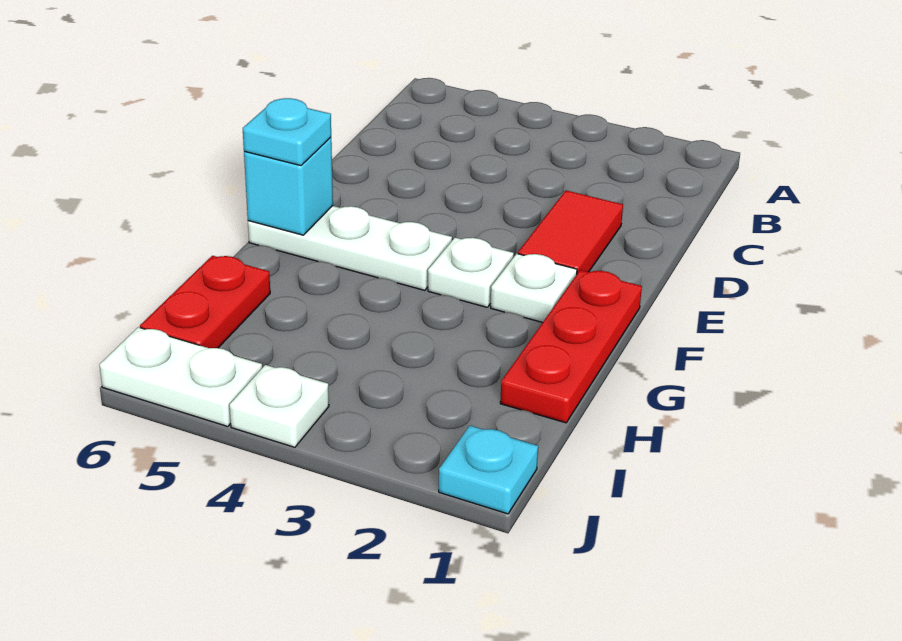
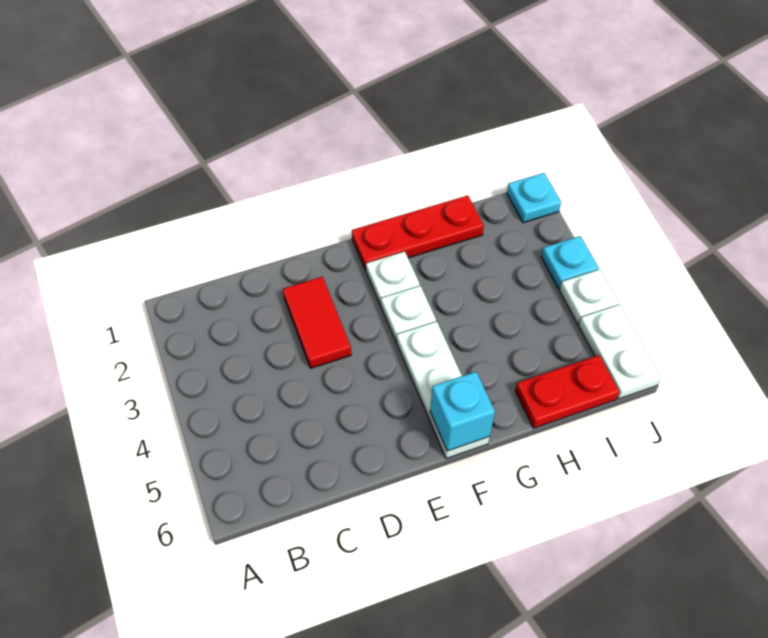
red 1x2 tile [518,191,623,274] -> red 1x2 tile turned to [283,277,351,368]
cyan 1x1 plate [243,98,331,166] -> cyan 1x1 plate moved to [541,236,599,289]

